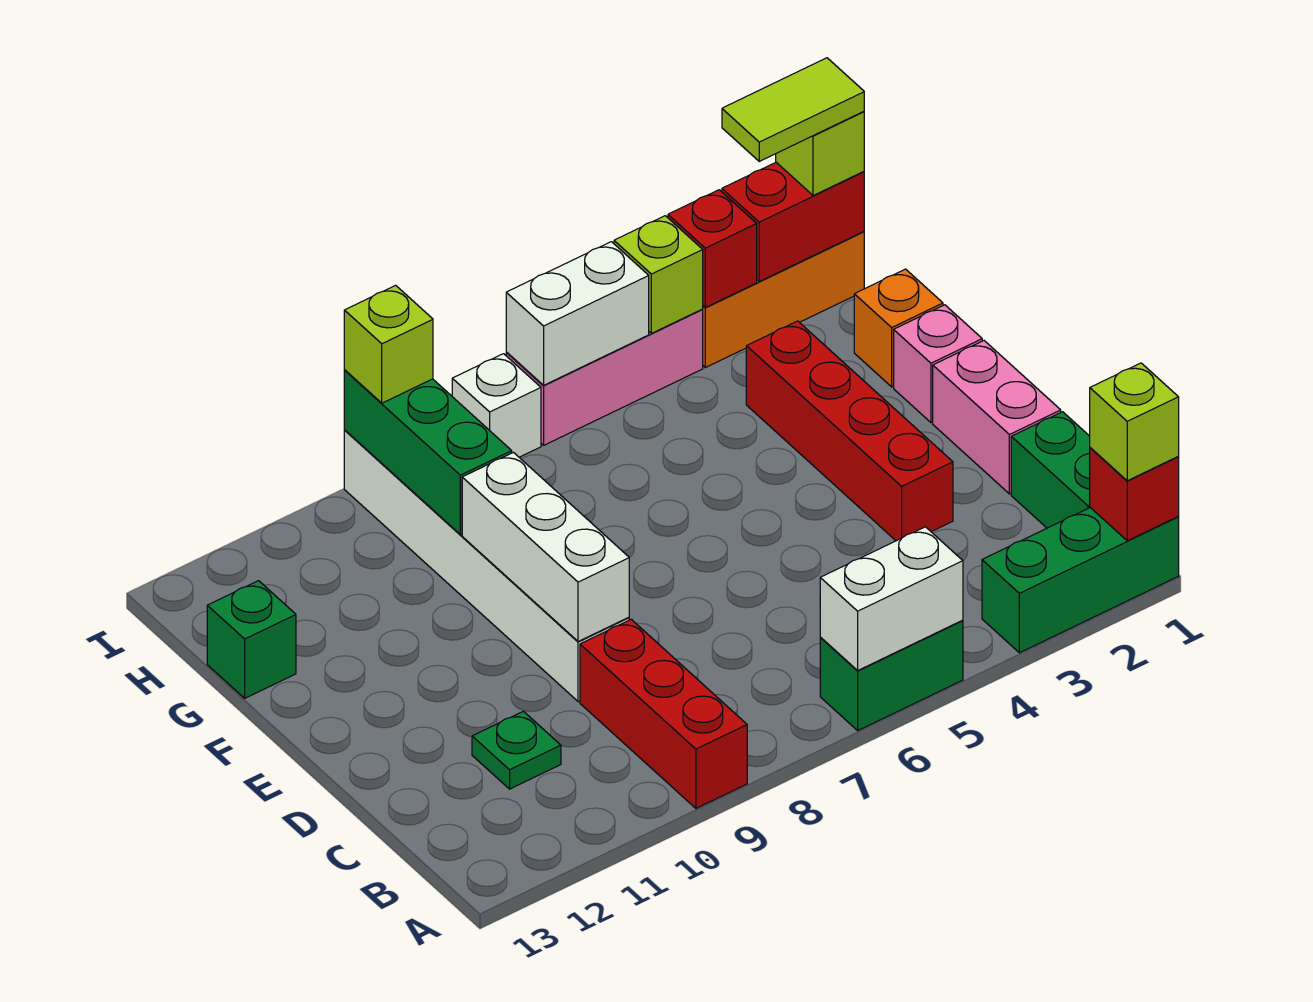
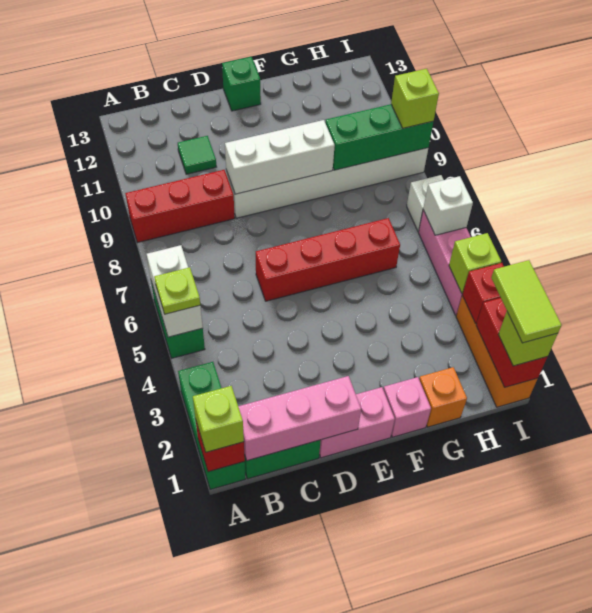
none -> lime 1x1 plate [154,267,200,314]
none -> pink 1x3 brick [238,376,361,461]
green 1x1 plate [472,711,561,789] -> green 1x1 tile [178,136,216,174]
red 1x4 brick [746,321,953,541] -> red 1x4 brick moved to [256,218,400,301]
green 1x1 brick [207,581,296,698] -> green 1x1 brick moved to [222,57,261,111]
white 1x2 brick [506,242,649,385] -> white 1x1 brick [423,176,473,235]

